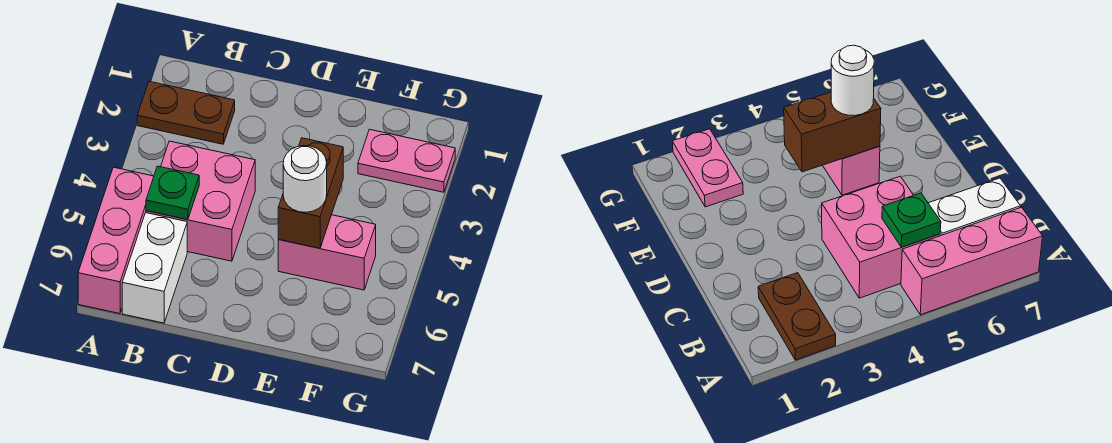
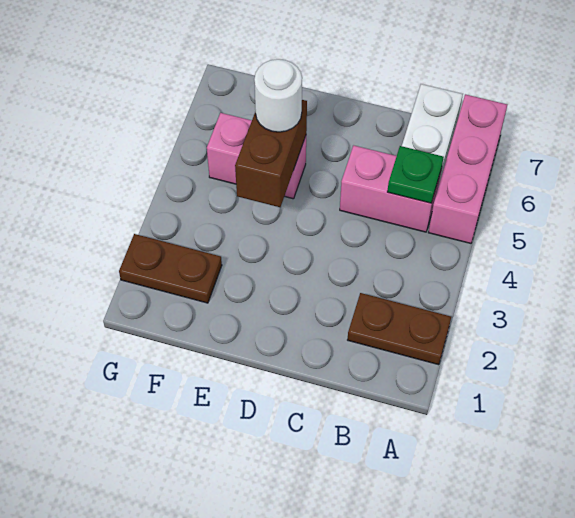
pink 2x2 brick [146,141,255,261] -> pink 1x2 brick [340,145,441,232]
pink 1x2 plate [358,129,455,192] -> brown 1x2 plate [119,234,222,303]

